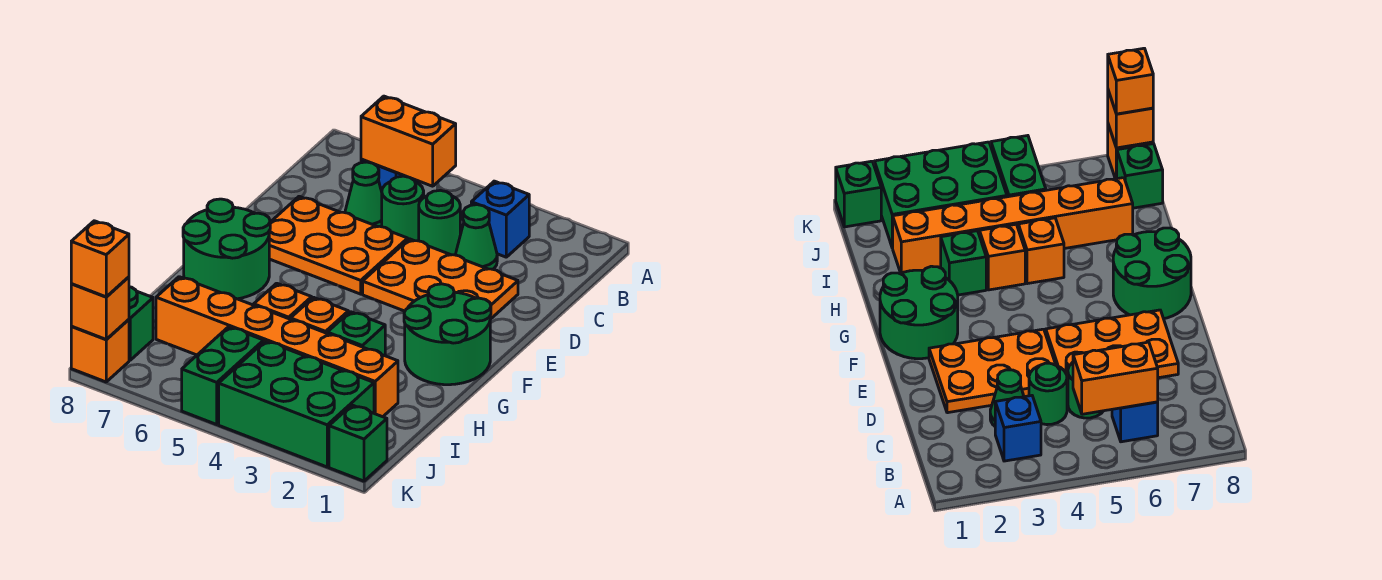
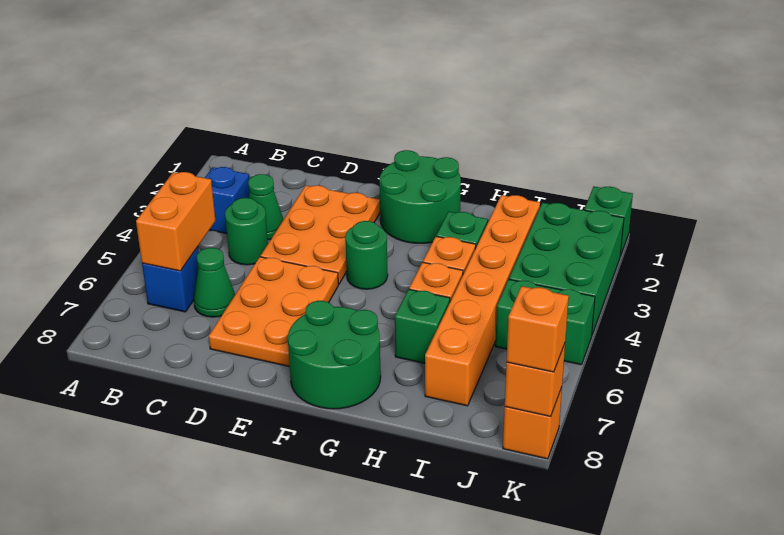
green 1x1 round brick [382,176,424,241] -> green 1x1 round brick moved to [345,221,388,289]
green 1x1 brick [129,287,153,360] -> green 1x1 brick moved to [395,289,450,363]

